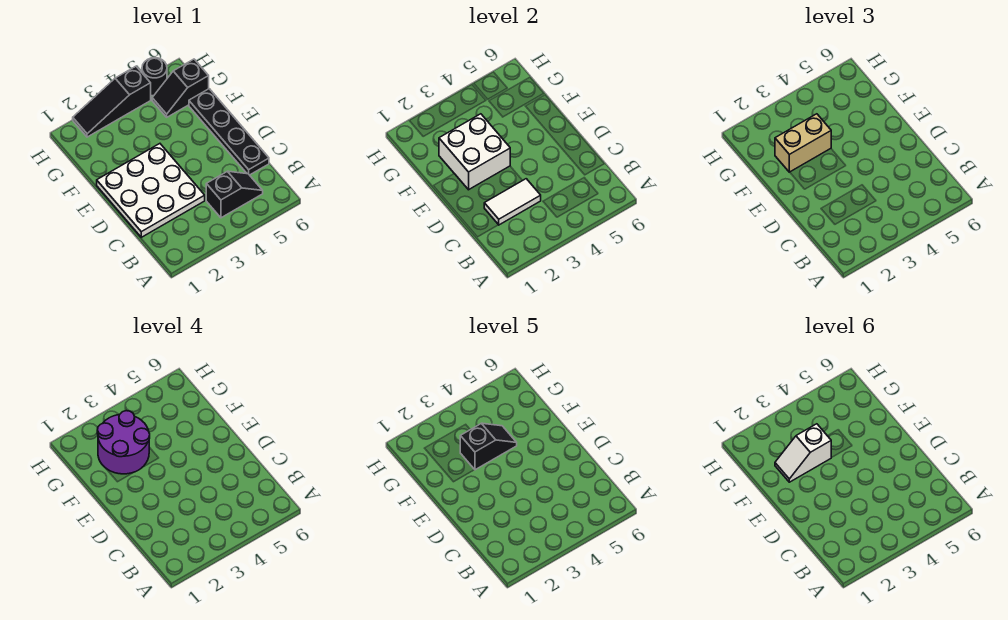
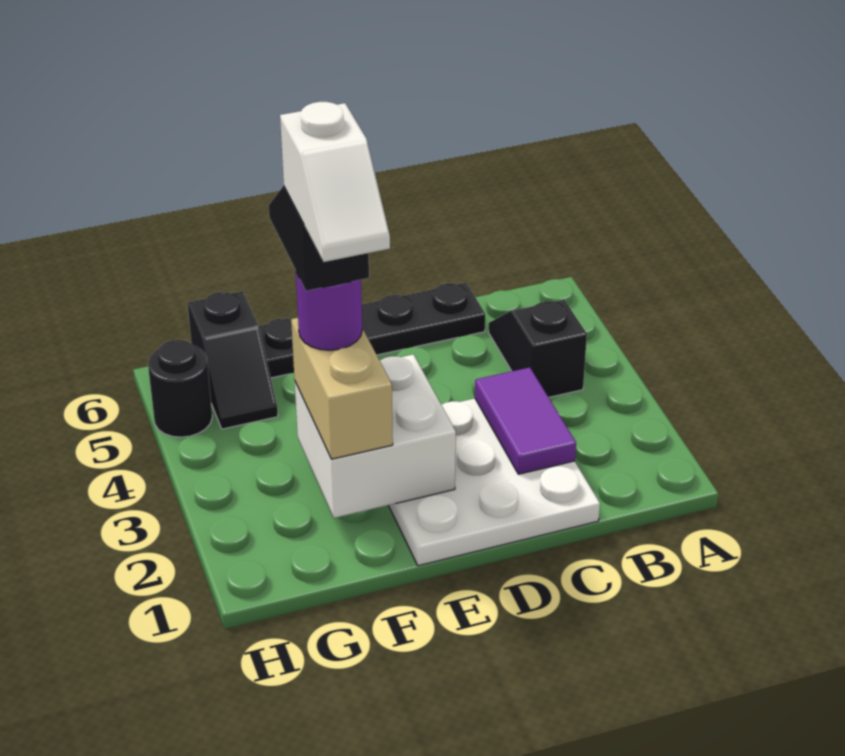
white 1x2 tile [484,179,541,225] -> purple 1x2 tile [475,367,576,474]
purple 2x2 round brick [97,411,150,474] -> purple 1x1 round brick [296,272,362,350]
black 1x3 slope [73,66,151,137] -> none

